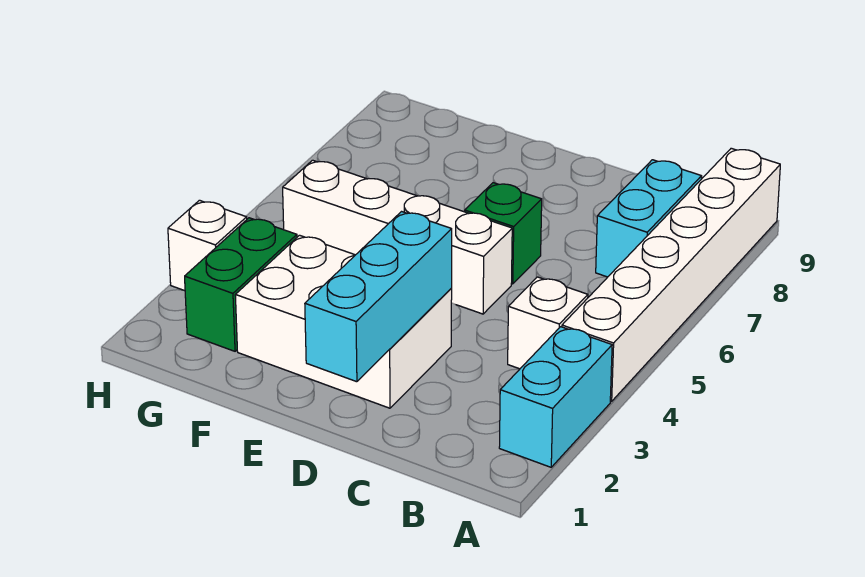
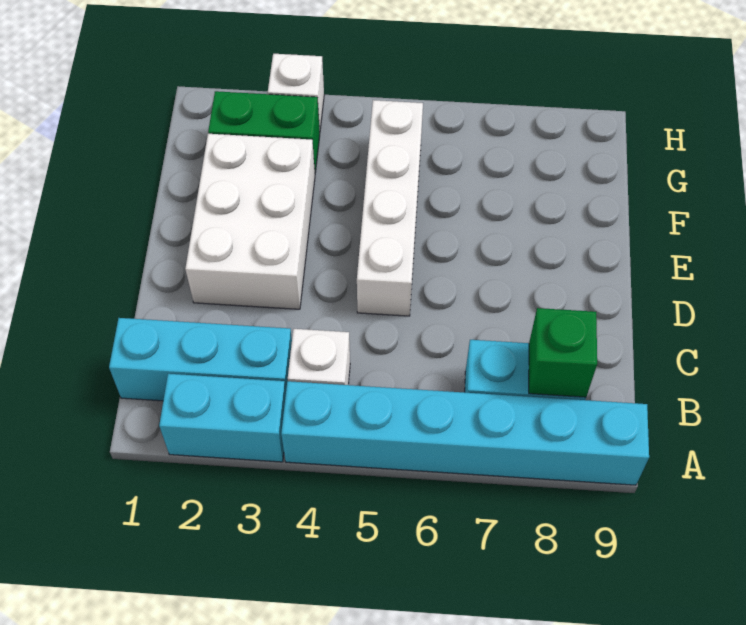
white 1x6 brick [562,148,780,401] -> cyan 1x6 brick [281,381,649,485]
cyan 1x3 brick [305,212,452,382] -> cyan 1x3 brick moved to [109,318,292,401]
green 1x1 brick [465,183,542,284] -> green 1x1 brick moved to [529,308,597,397]

